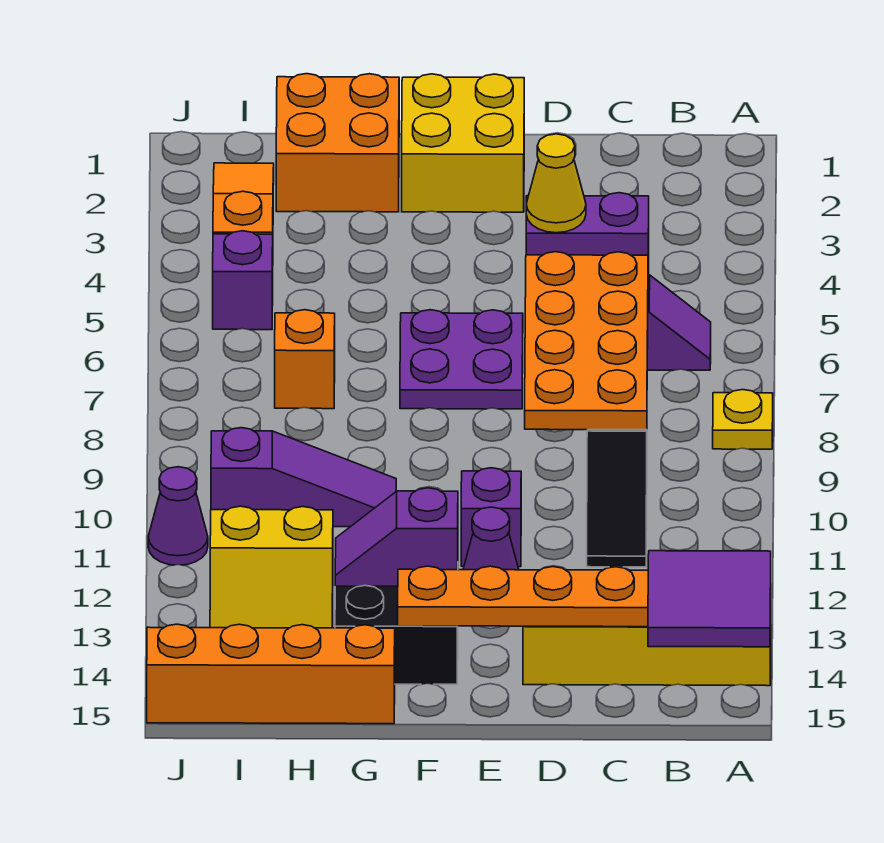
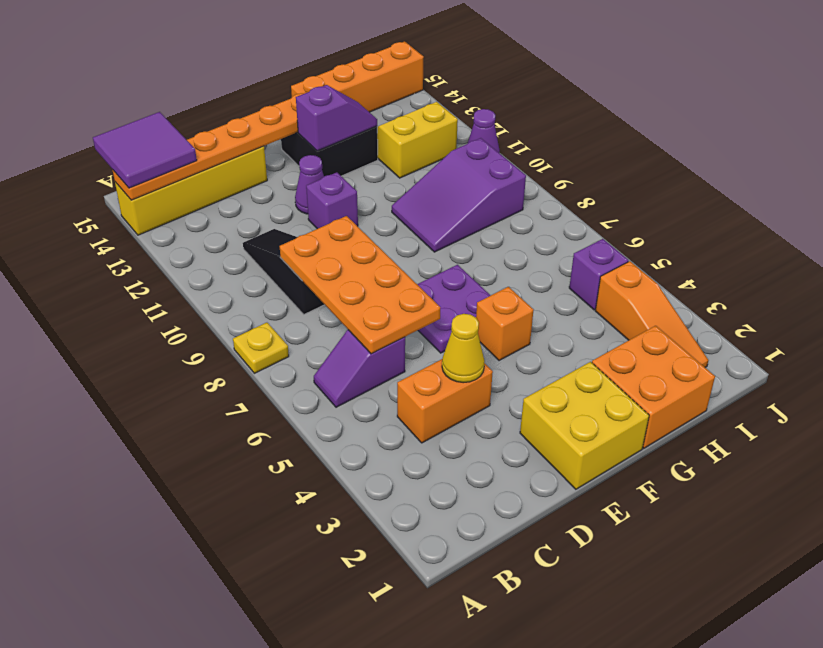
purple 1x2 brick [526,193,649,275] -> orange 1x2 brick [397,359,493,443]
purple 1x3 slope [211,428,396,527] -> purple 2x3 slope [392,138,526,252]
orange 1x1 brick [275,310,335,409] -> orange 1x1 brick moved to [476,287,534,361]

